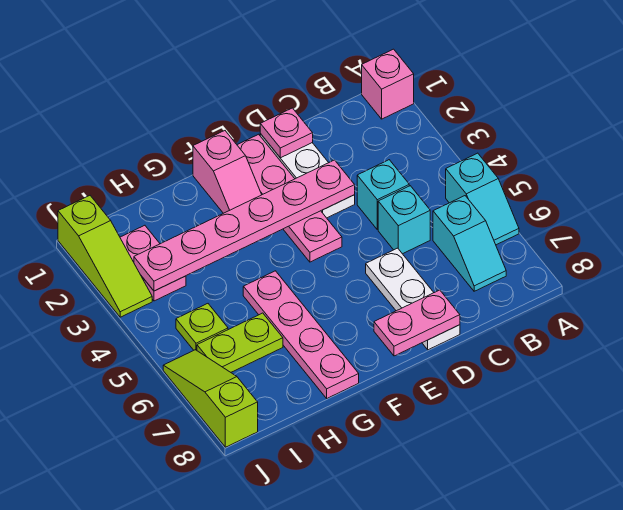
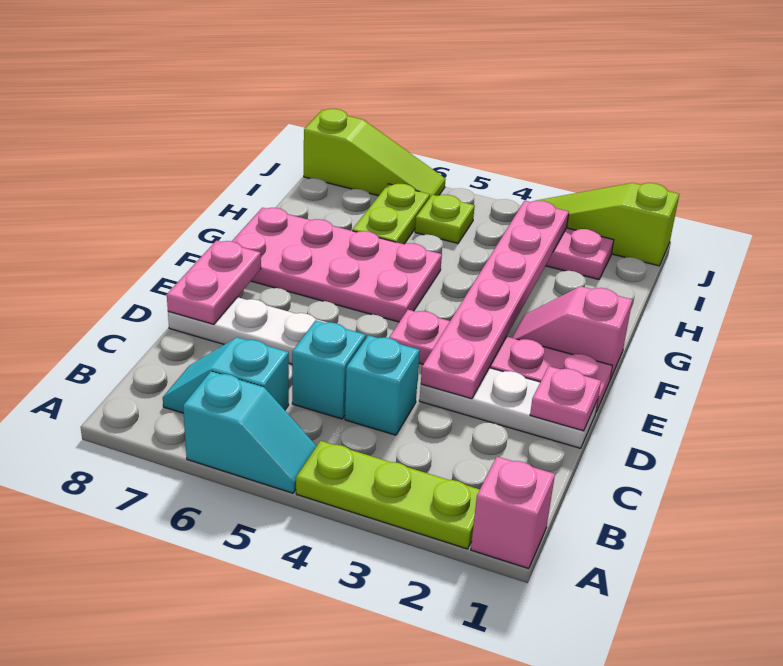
none -> lime 1x3 plate [296,441,480,549]
cyan 1x2 slope [446,153,519,245] -> cyan 1x2 slope turned to [183,371,316,493]
pink 1x4 plate [243,271,359,398] -> pink 2x4 plate [232,208,442,322]

